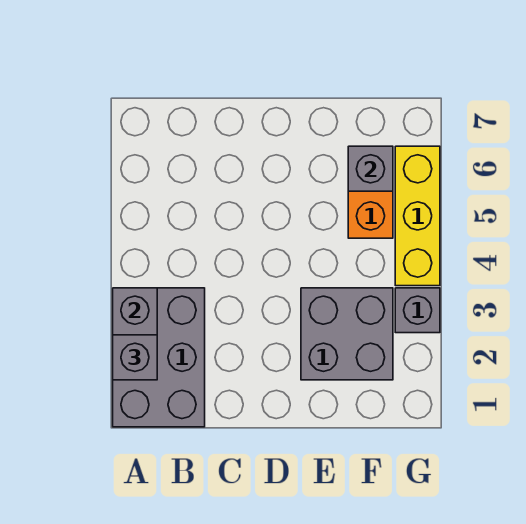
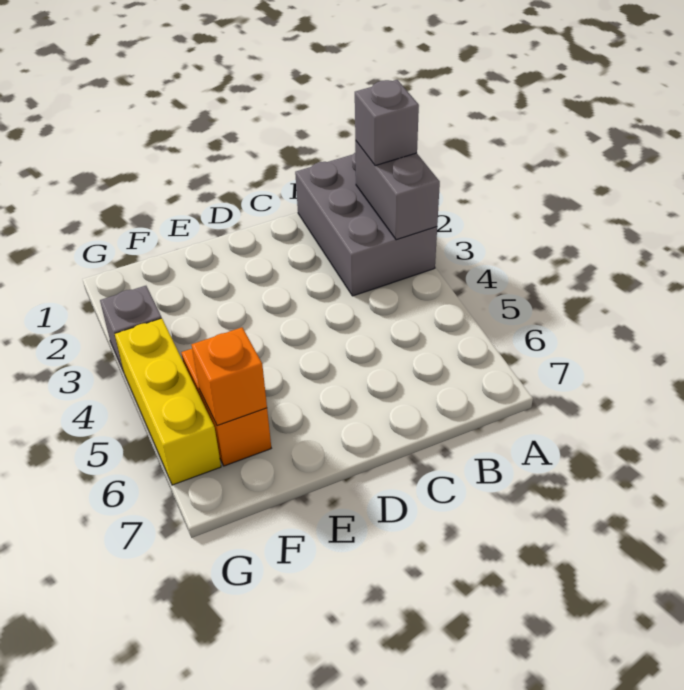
grey 2x2 brick [301,288,393,380] -> none
grey 1x1 brick [348,146,393,191] -> orange 1x1 brick [191,327,267,426]

